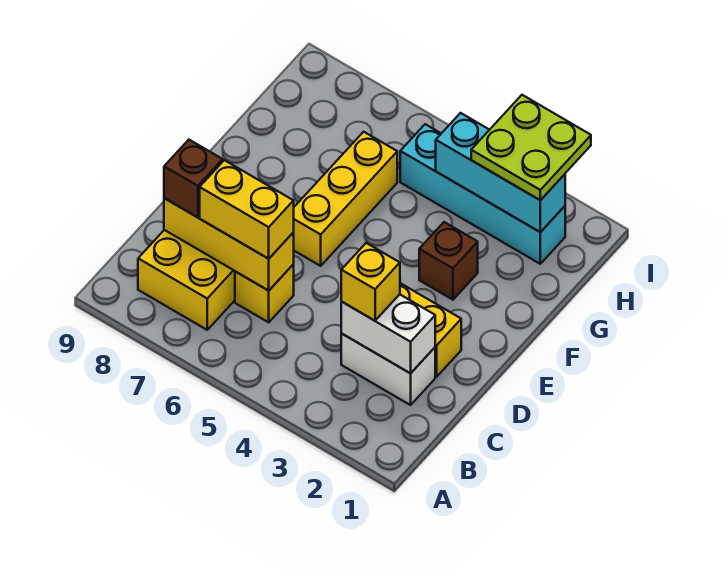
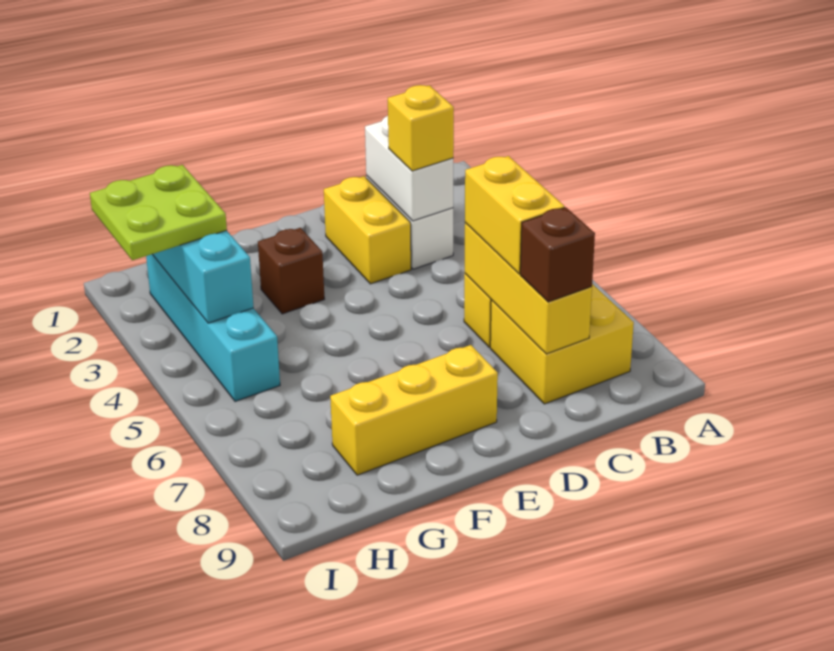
yellow 1x3 brick [293,132,397,266] -> yellow 1x3 brick moved to [330,345,498,475]

